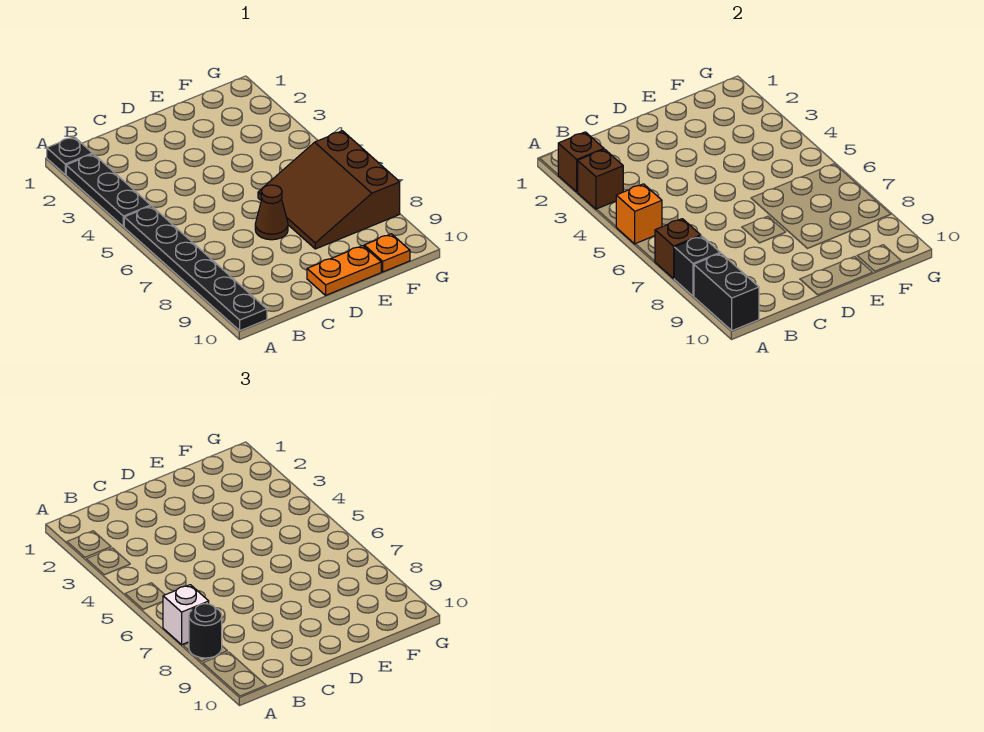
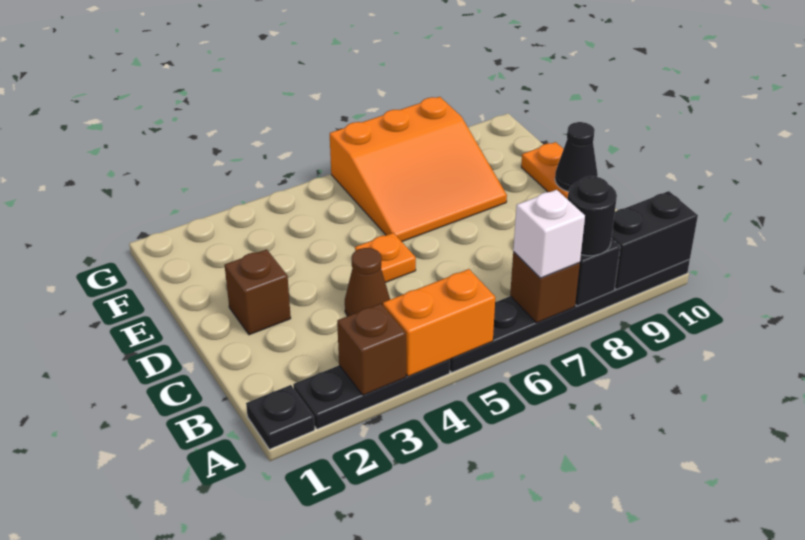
brown 1x1 brick [558,132,604,192] -> brown 1x1 brick moved to [225,249,291,335]
orange 1x1 brick [616,184,662,244] -> orange 1x2 brick [383,269,495,376]
brown 1x1 cone [255,185,288,240] -> brown 1x1 cone moved to [345,248,390,316]
none -> black 1x1 cone [555,122,598,192]
brown 3x3 slope [258,131,400,249] -> orange 3x3 slope [330,97,507,242]
orange 1x1 plate [364,234,410,272] -> orange 1x1 plate moved to [355,233,416,283]

